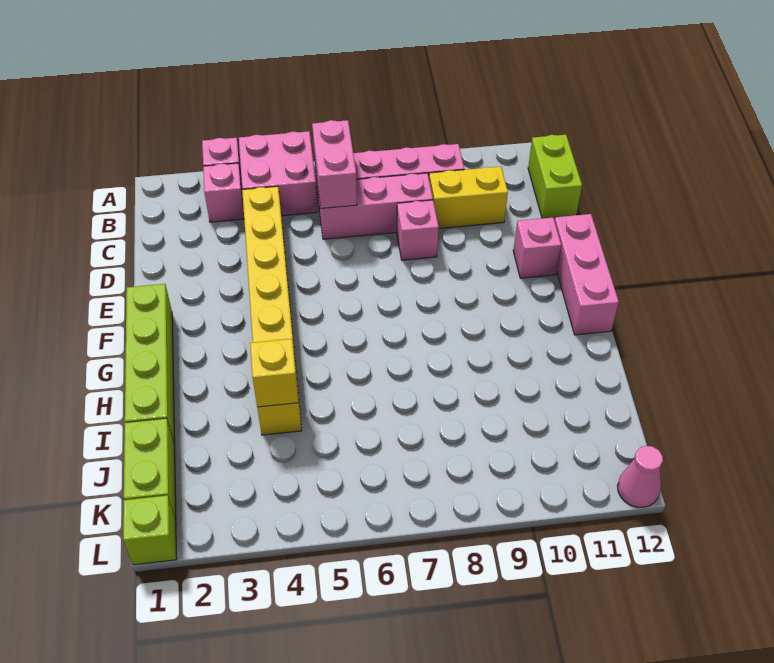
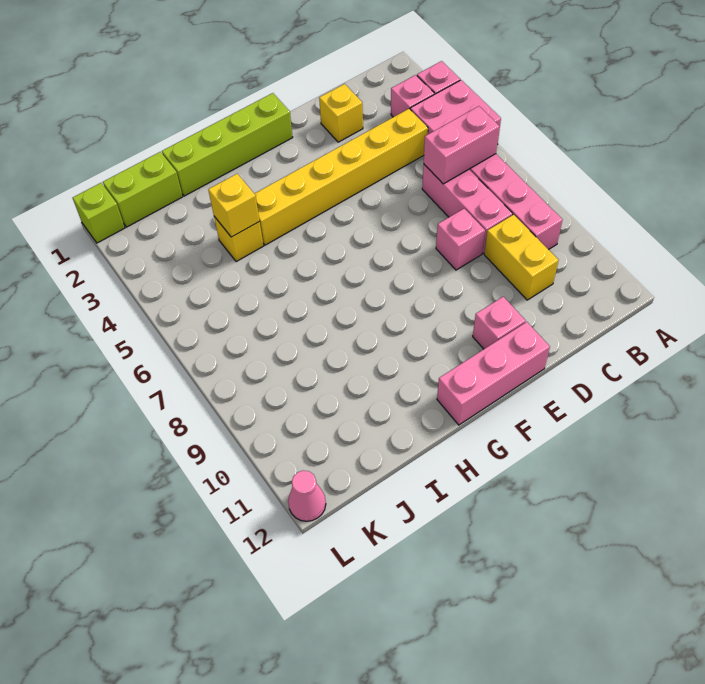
lime 1x2 brick [528,135,582,218] -> none
none -> yellow 1x1 brick [319,84,363,142]

